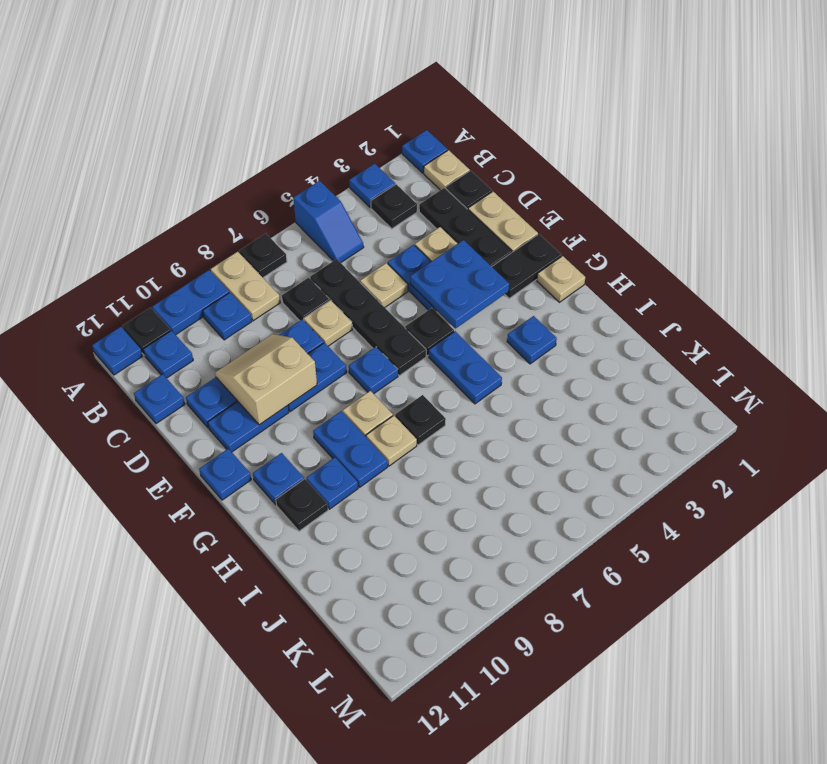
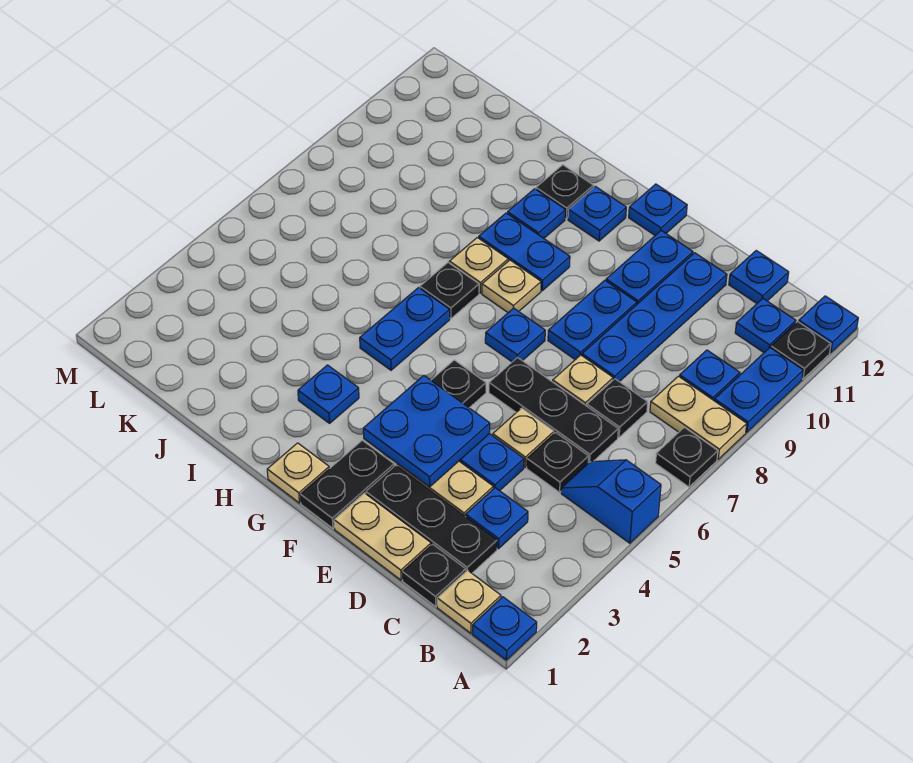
blue 1x1 plate [349,163,395,208] -> blue 1x1 plate moved to [466,488,528,549]
black 1x1 plate [371,184,417,229] -> black 1x1 plate moved to [527,433,589,492]
black 1x4 plate [310,259,426,376] -> black 1x3 plate [489,357,618,463]
tan 2x2 slope [215,334,317,425] -> none
blue 1x2 plate [429,331,502,404] -> blue 1x2 plate turned to [360,288,450,370]

